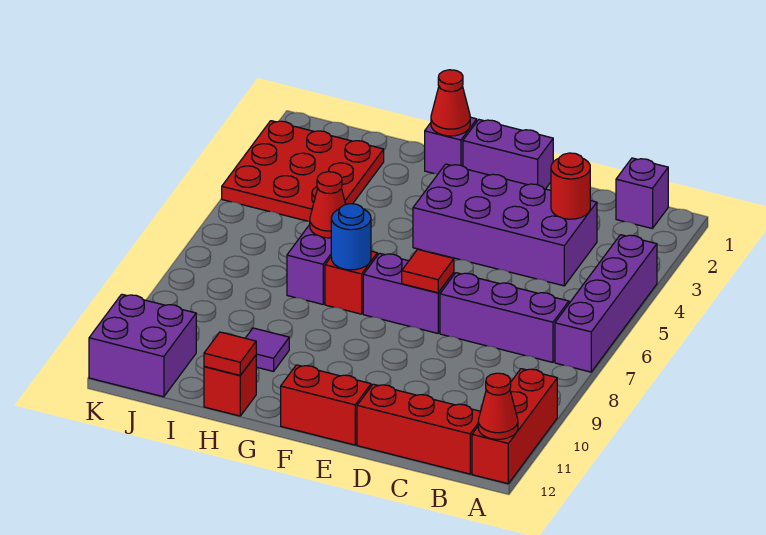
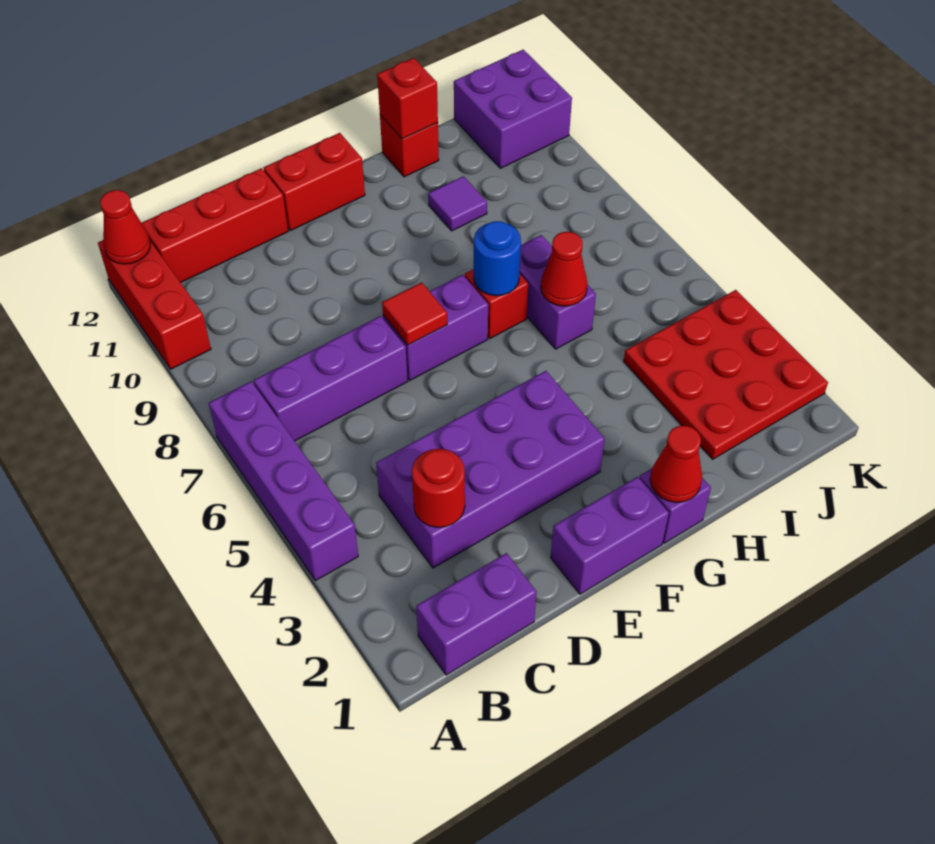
purple 1x1 brick [616,158,668,229] -> purple 1x2 brick [416,553,537,675]
red 1x1 tile [204,332,256,375] -> red 1x1 brick [377,58,438,139]

